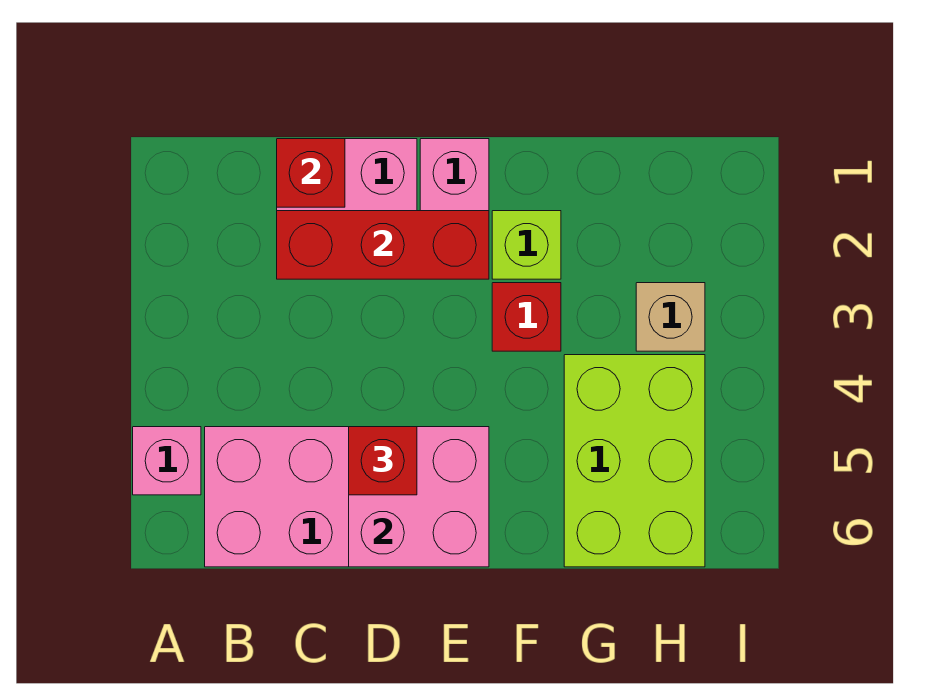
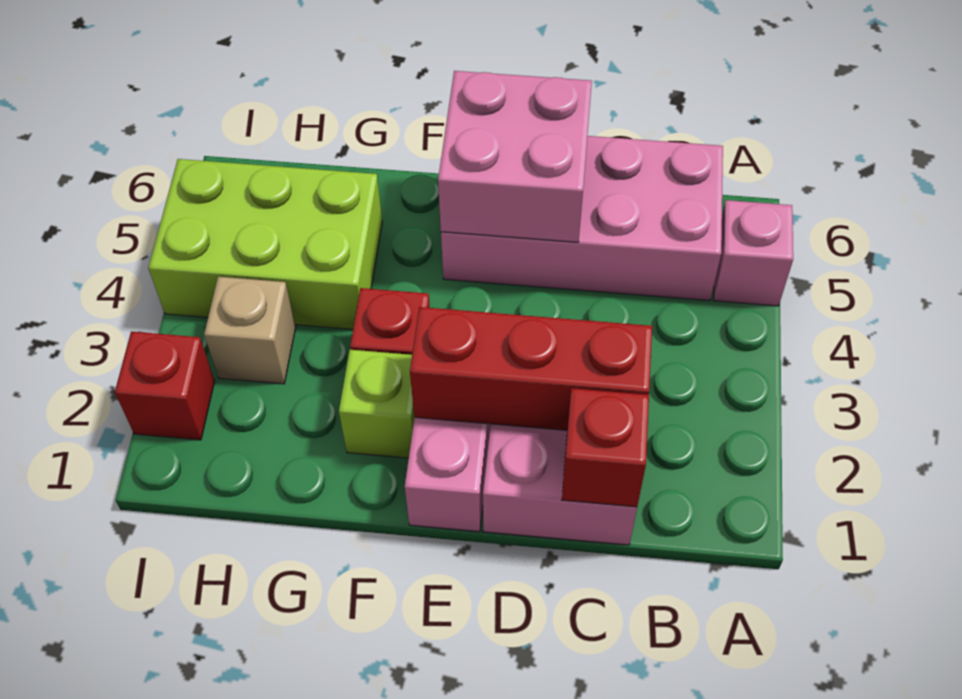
red 1x1 brick [349,427,417,495] -> red 1x1 brick moved to [115,332,215,440]
lime 2x3 brick [564,355,705,567] -> lime 2x3 brick turned to [148,159,382,329]

